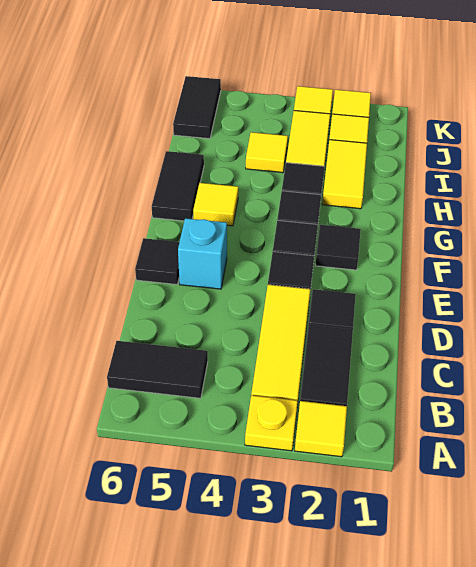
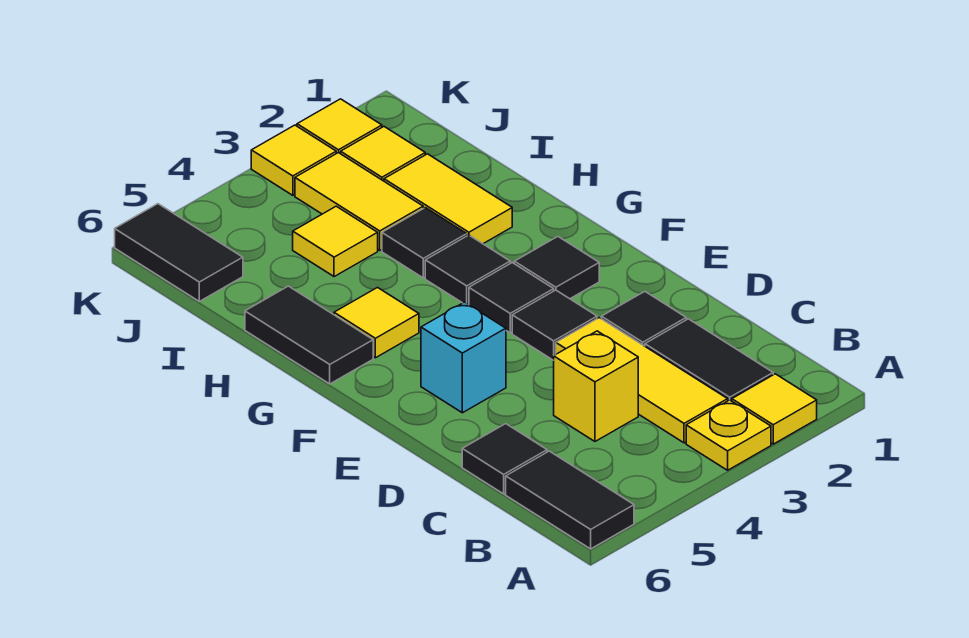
black 1x2 tile [107,341,208,398] -> black 1x2 tile turned to [506,451,634,549]
none -> yellow 1x1 brick [554,331,638,441]
black 1x1 tile [135,238,179,284] -> black 1x1 tile moved to [462,424,547,494]

